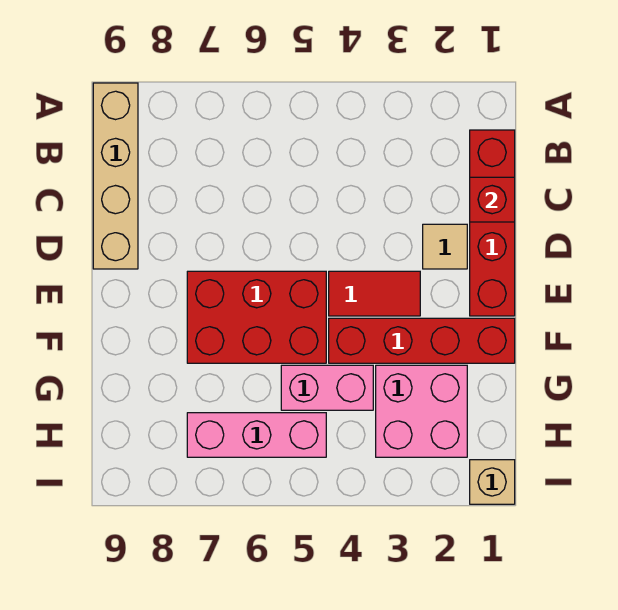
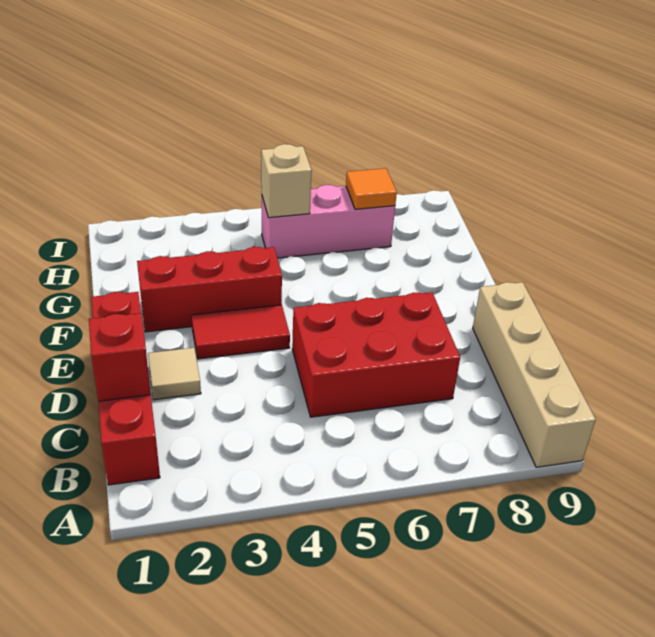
red 2x3 brick [187,271,326,363] -> red 2x3 brick moved to [292,292,460,417]
red 1x4 brick [329,318,515,363] -> red 1x3 brick [137,247,282,332]
pink 2x2 brick [376,365,467,457] -> none
pink 1x2 brick [281,365,373,410] -> none
none -> orange 1x1 tile [346,168,397,209]
tan 1x1 brick [470,460,515,504] -> tan 1x1 brick moved to [261,144,312,218]

